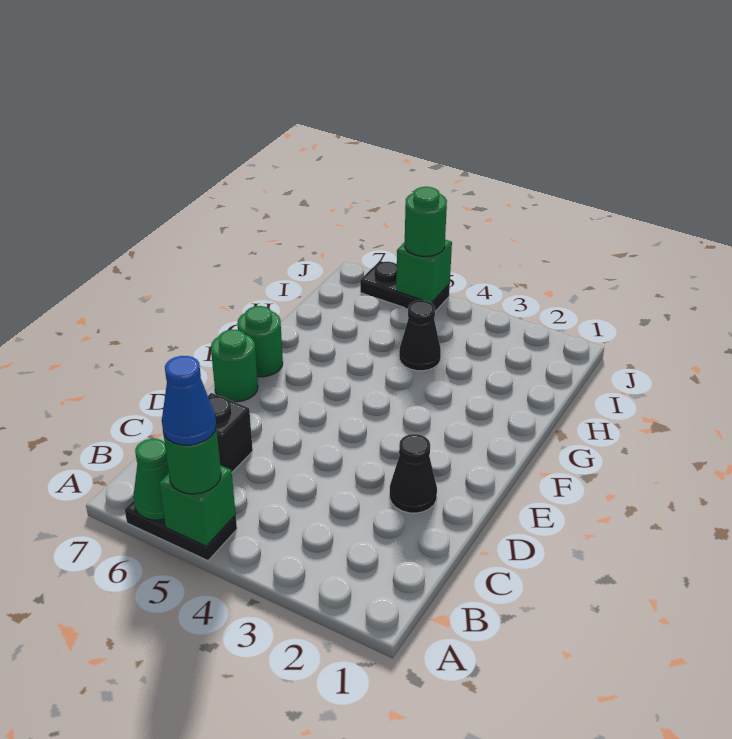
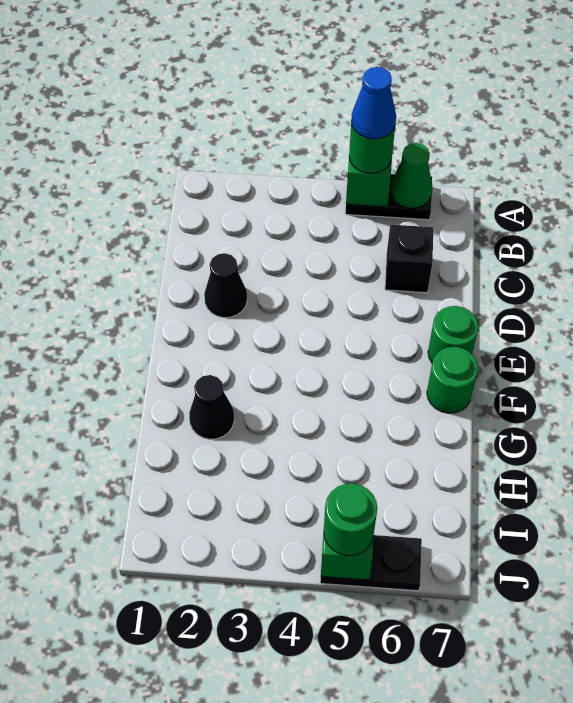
black 1x1 cone [399,300,441,371] -> black 1x1 cone moved to [189,375,234,439]

